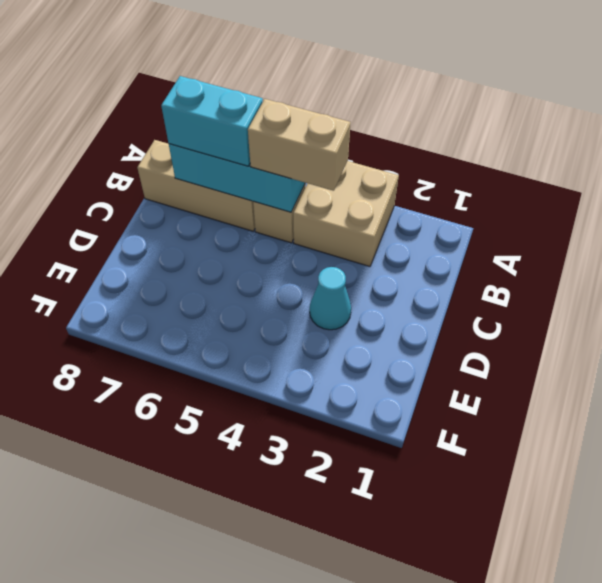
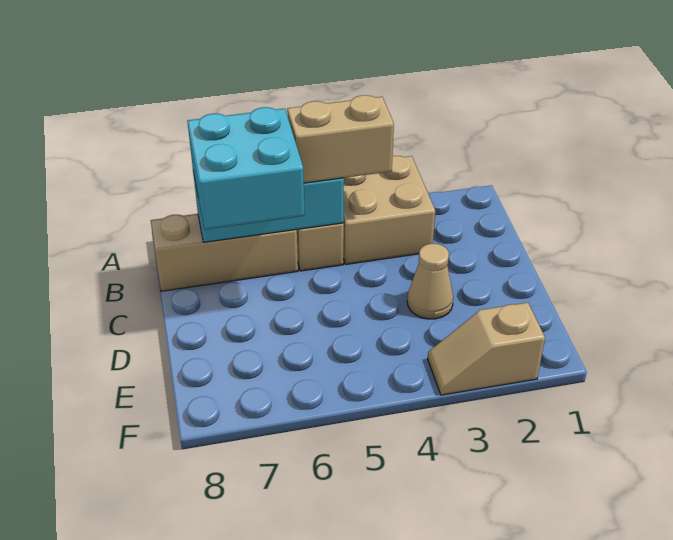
cyan 1x2 brick [161,76,263,166] -> cyan 2x2 brick [187,107,305,229]
cyan 1x1 cone [310,267,351,330] -> tan 1x1 cone [407,244,453,319]
none -> tan 1x2 slope [428,303,545,395]

